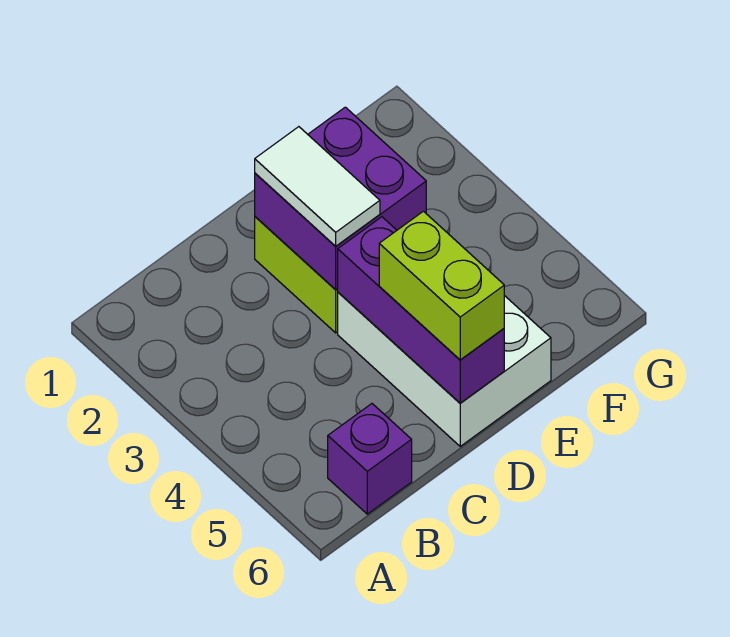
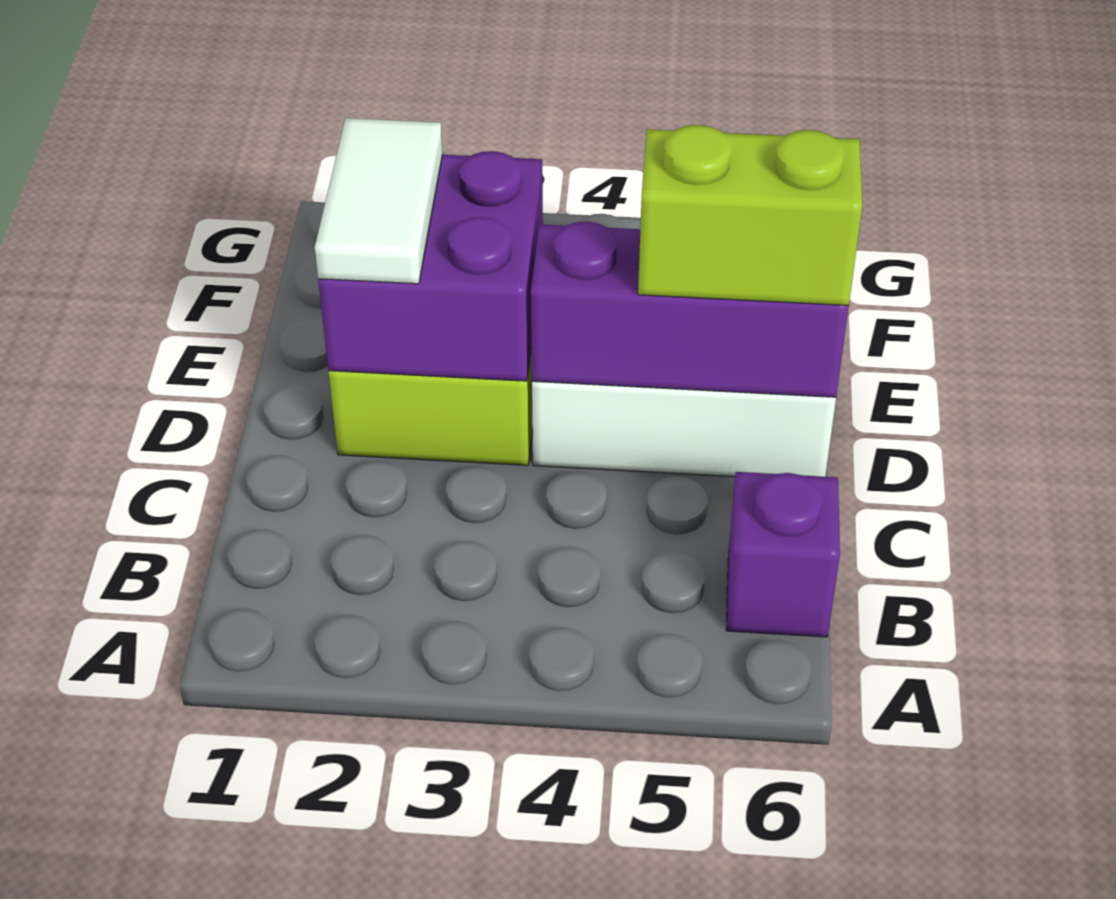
white 1x2 tile [255,127,380,246] -> white 1x2 tile turned to [315,118,443,284]

